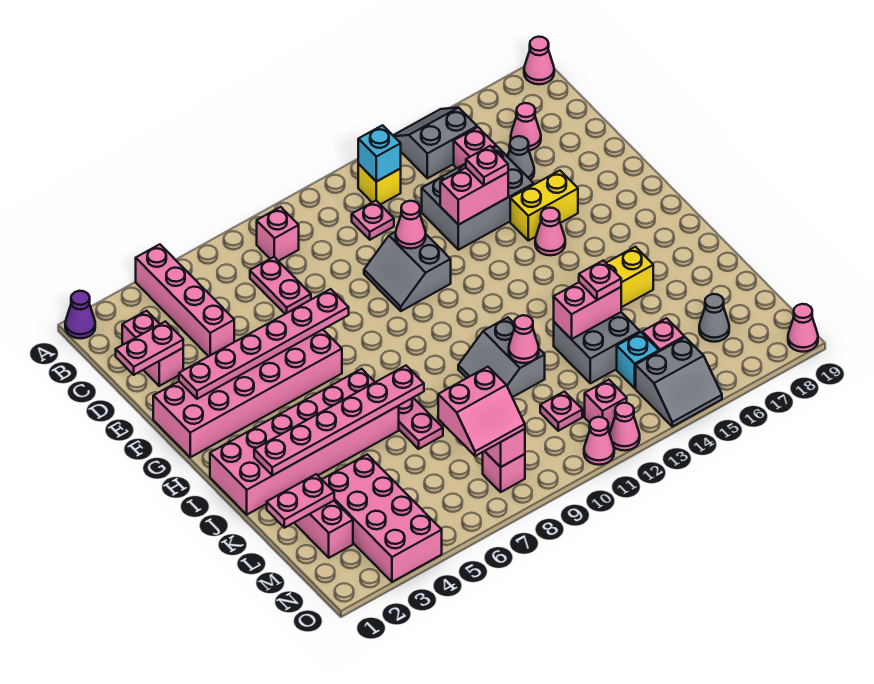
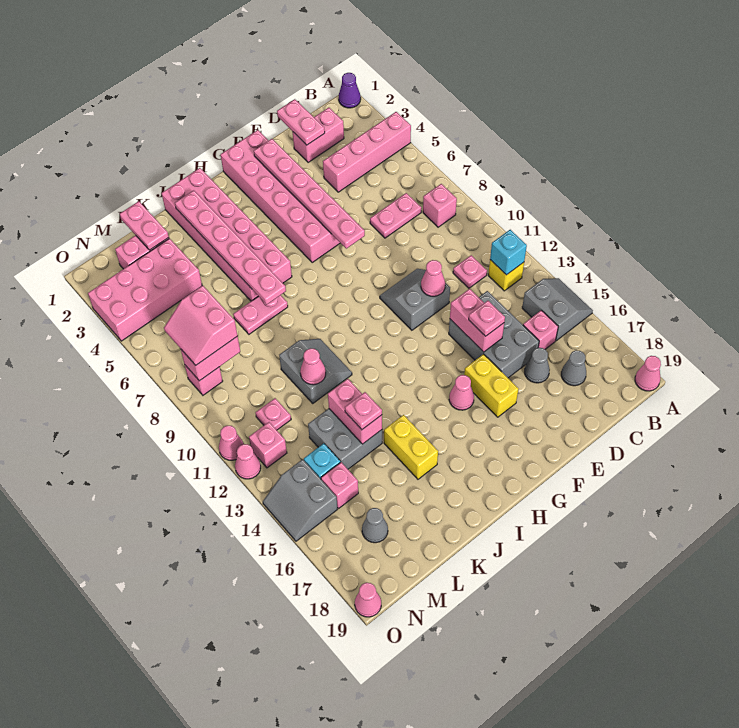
pink 1x1 cone [511,103,541,150] -> grey 1x1 cone [561,350,586,386]
grey 2x2 slope [458,317,545,397] -> grey 2x2 slope turned to [279,339,352,403]

